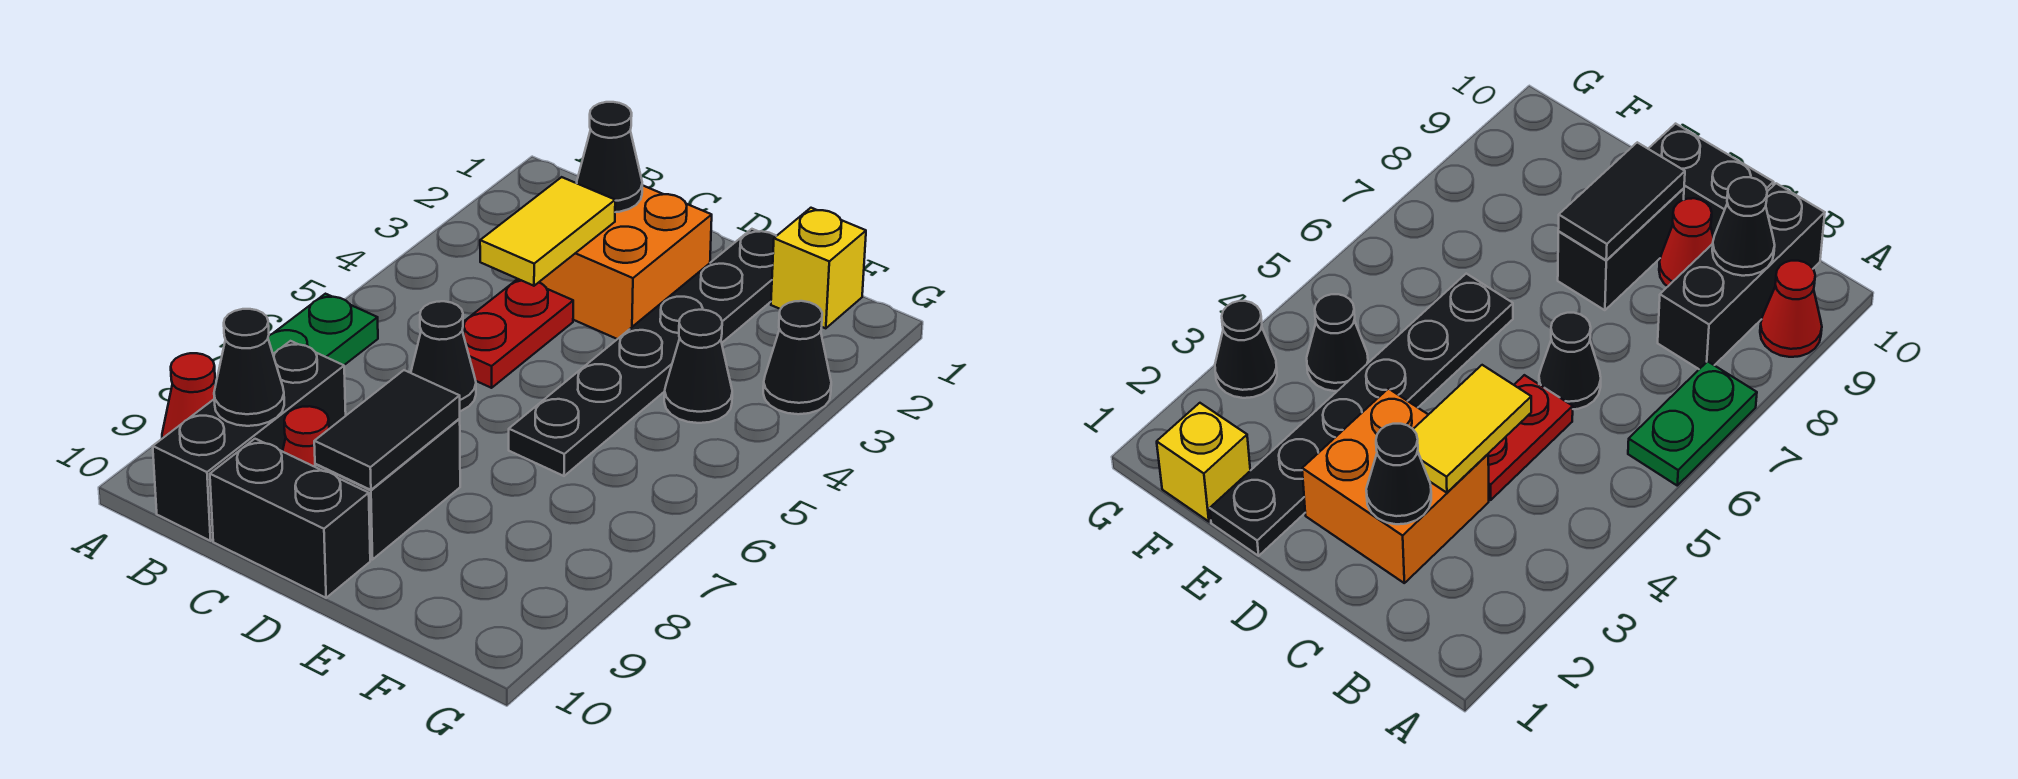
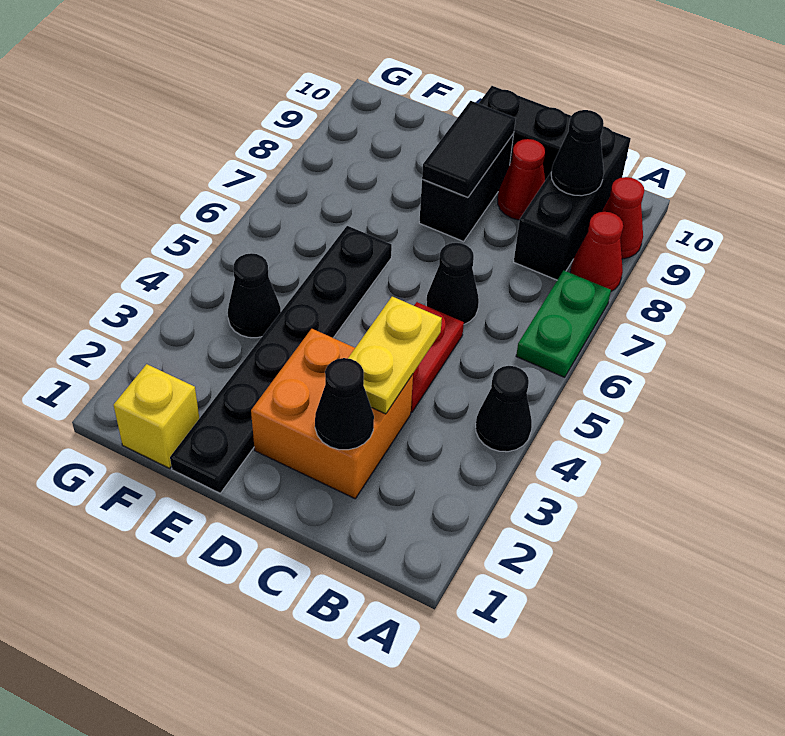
none -> red 1x1 cone [570,212,623,291]
yellow 1x2 tile [480,177,615,286] -> yellow 1x2 plate [348,297,442,414]
black 1x1 cone [763,301,831,414] -> black 1x1 cone moved to [476,366,532,452]

